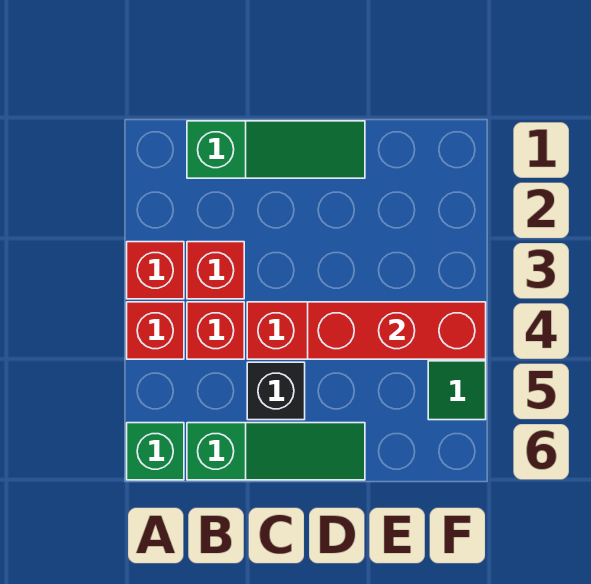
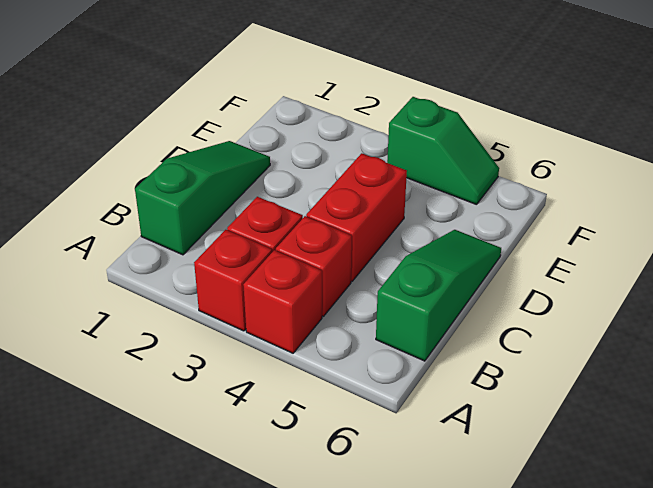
green 1x1 brick [127,423,184,480] -> none
black 1x1 brick [247,362,305,420] -> none
red 1x3 brick [308,302,486,359] -> none

